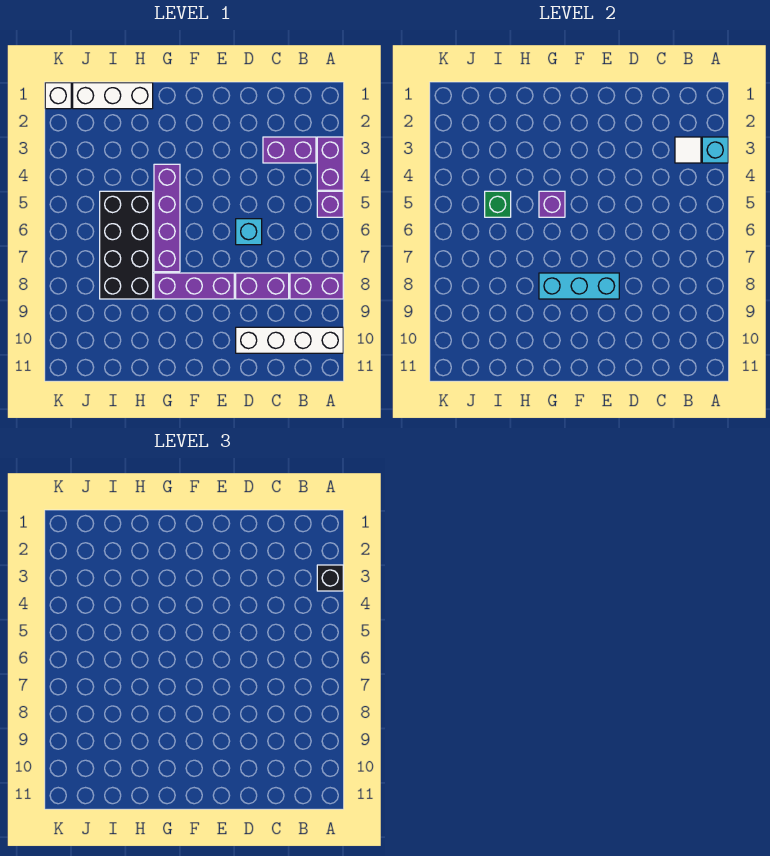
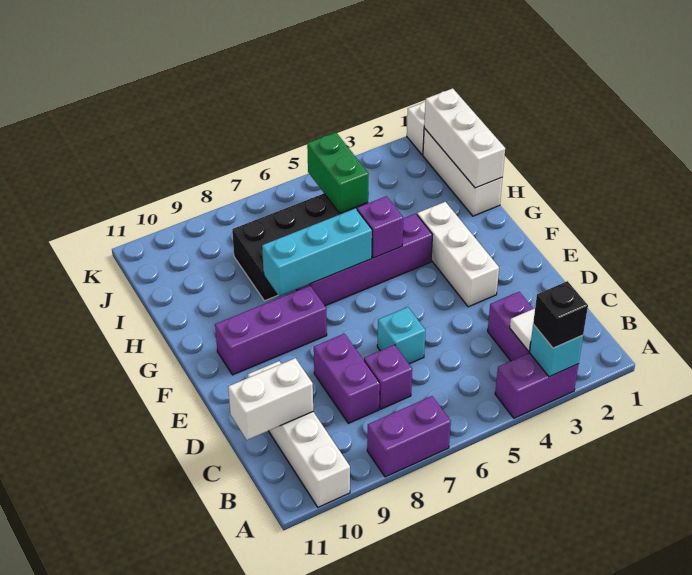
purple 1x1 brick [317,191,343,217] -> purple 1x1 brick moved to [364,345,412,409]
purple 1x2 brick [290,273,343,299] -> purple 1x2 brick turned to [367,396,451,477]
none -> white 1x2 brick [228,358,313,440]
none -> white 1x3 brick [417,202,499,307]
purple 1x3 brick [154,273,234,299] -> purple 1x3 brick turned to [215,286,327,375]
cyan 1x3 brick [539,273,619,299] -> cyan 1x3 brick turned to [262,208,372,296]
none -> white 1x3 brick [424,88,505,188]
green 1x1 brick [485,191,511,217] -> green 1x2 brick [307,132,369,213]

